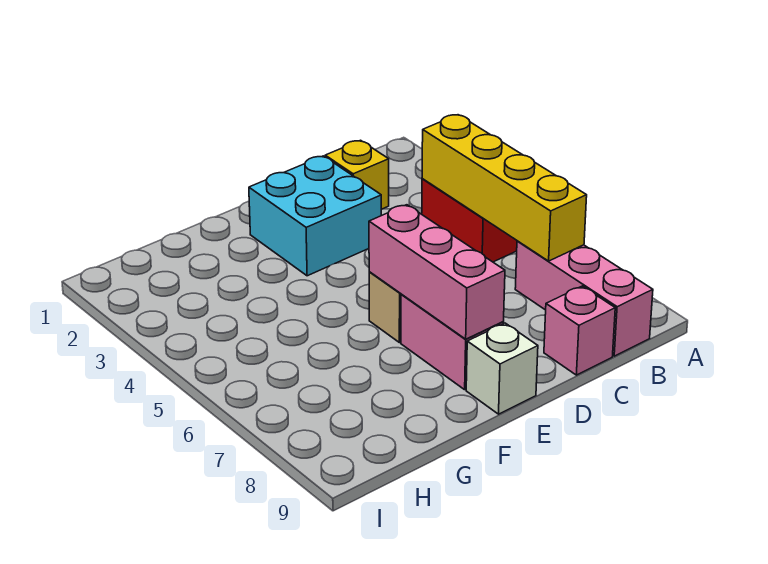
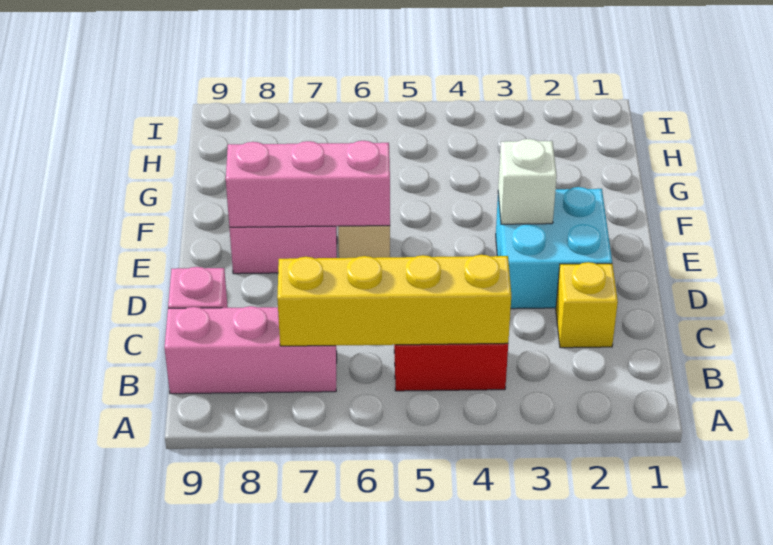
white 1x1 brick [466,323,538,414] -> white 1x1 brick moved to [498,139,557,224]

